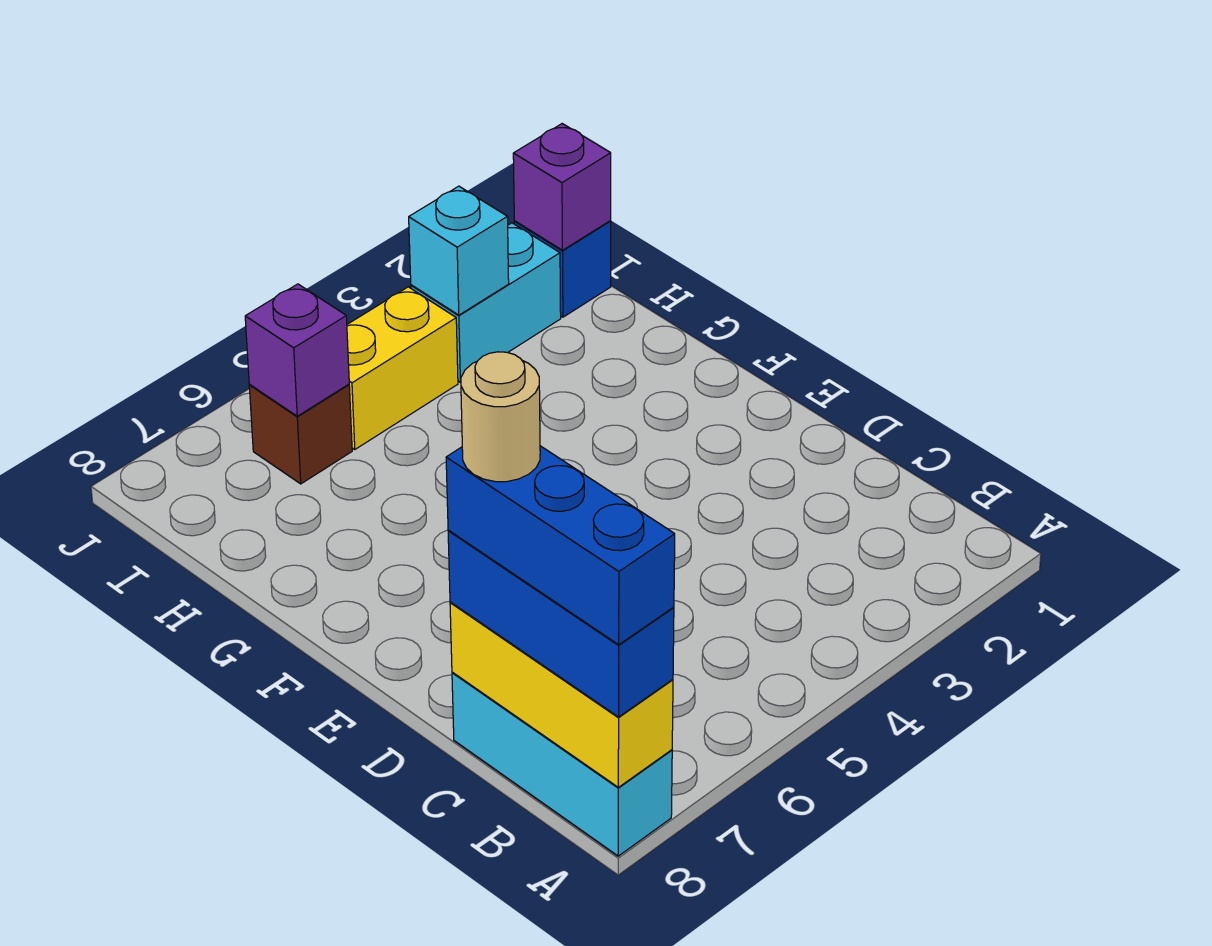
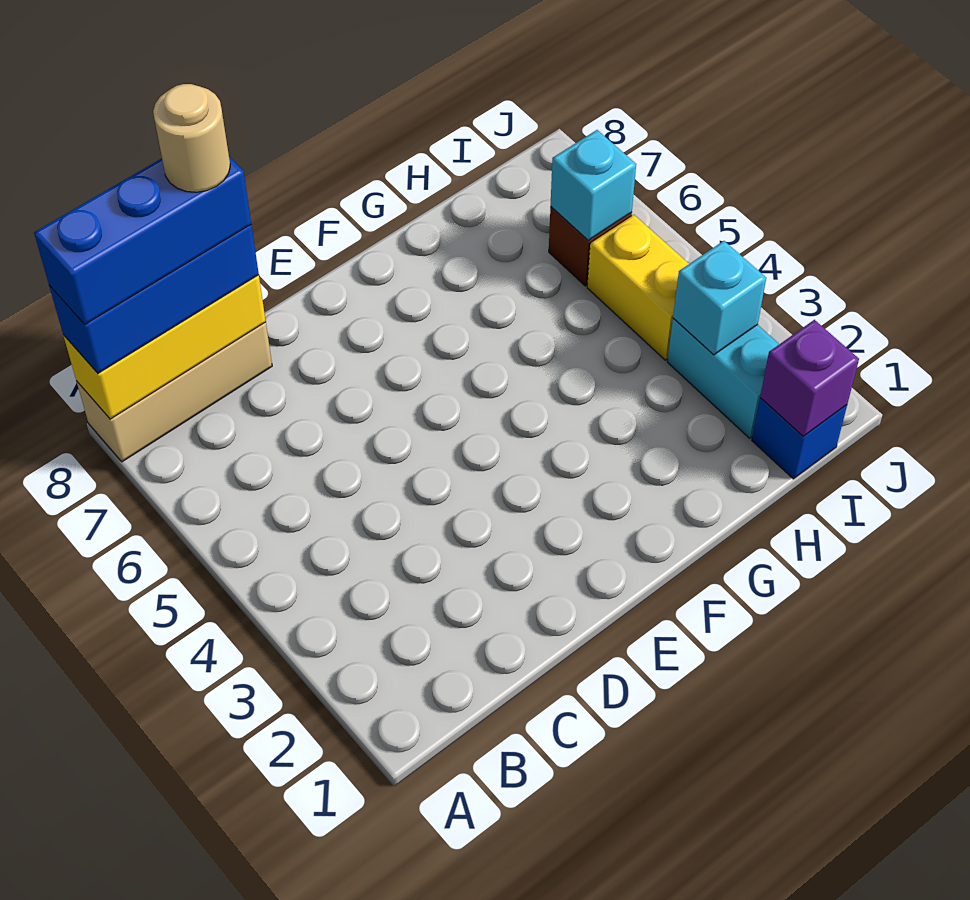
cyan 1x3 brick [452,672,672,856] -> tan 1x3 brick [77,322,272,462]
purple 1x1 brick [245,284,349,416] -> cyan 1x1 brick [551,130,636,240]

